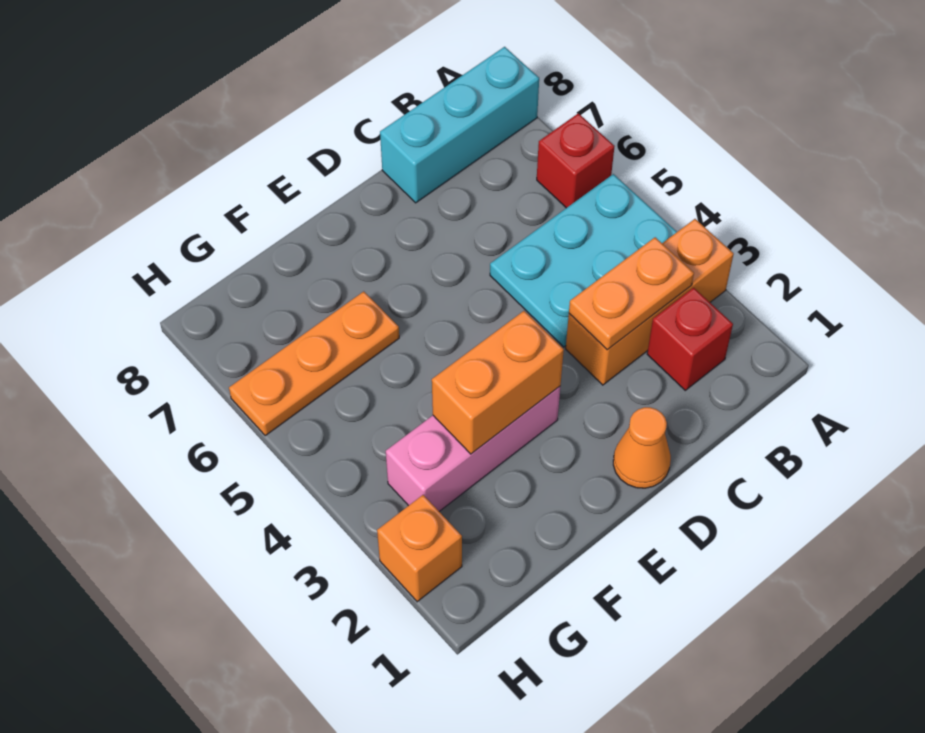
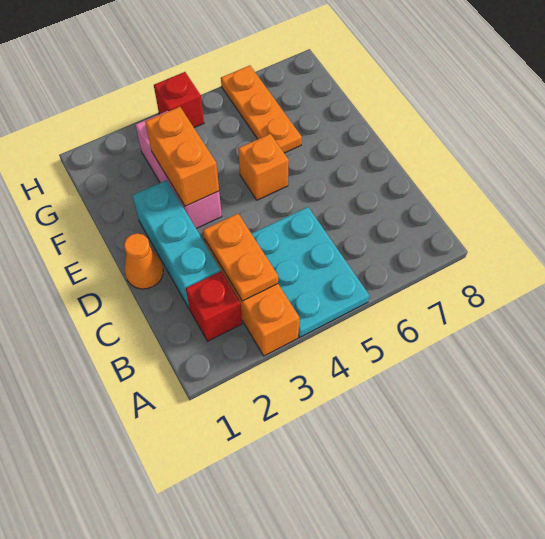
red 1x1 brick [537,113,615,208] -> red 1x1 brick moved to [154,72,204,128]
cyan 1x3 brick [380,47,539,203] -> cyan 1x3 brick moved to [132,180,221,309]
orange 1x1 brick [377,495,462,602] -> orange 1x1 brick moved to [238,134,289,200]

